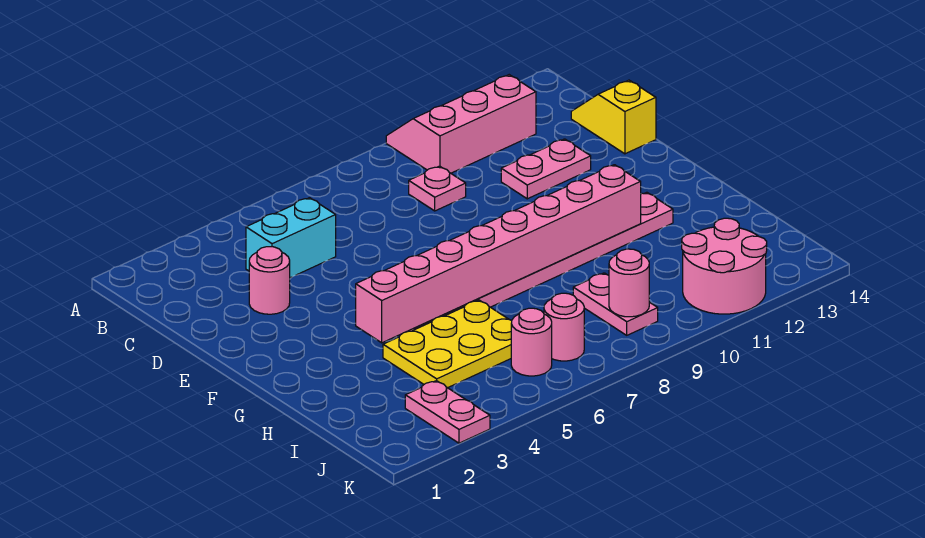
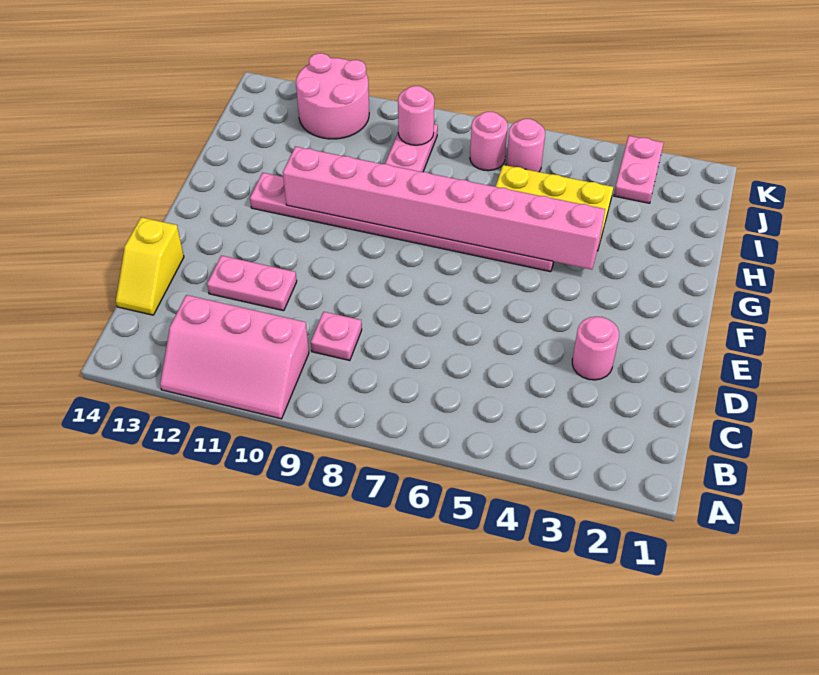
cyan 1x2 brick [246,198,336,278] -> none

